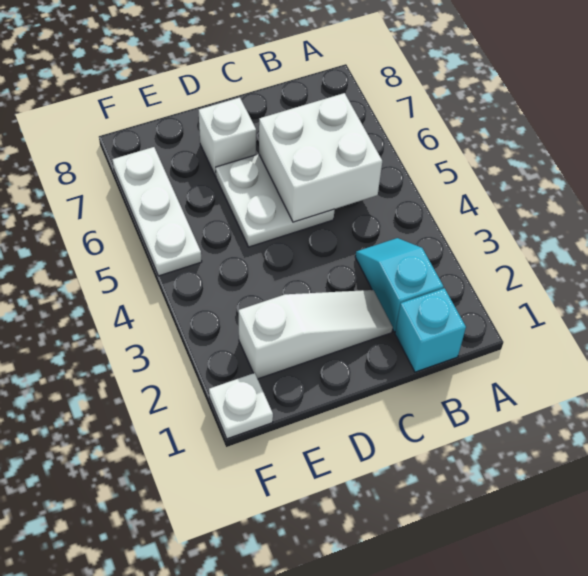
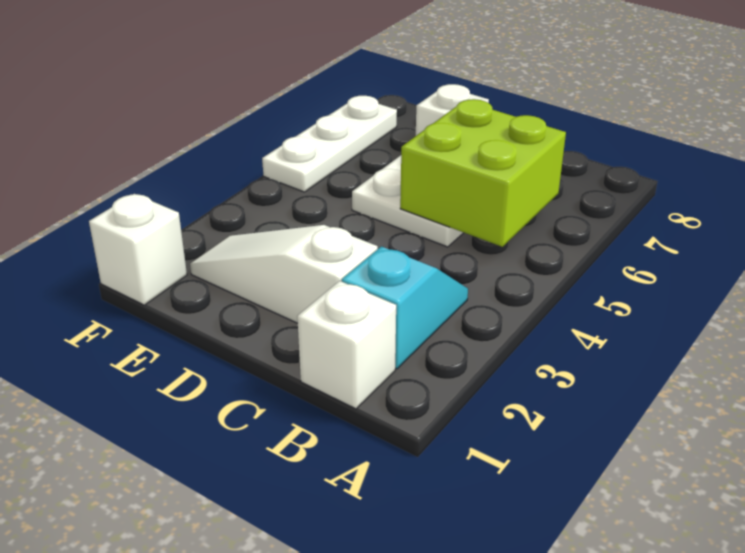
cyan 1x1 brick [395,288,466,372] -> white 1x1 brick [297,281,396,409]
white 2x2 brick [259,93,382,222] -> lime 2x2 brick [400,99,566,247]
white 1x3 slope [238,290,393,379] -> white 1x3 slope turned to [190,225,378,323]
white 1x1 plate [209,373,273,439] -> white 1x1 brick [89,194,187,305]

